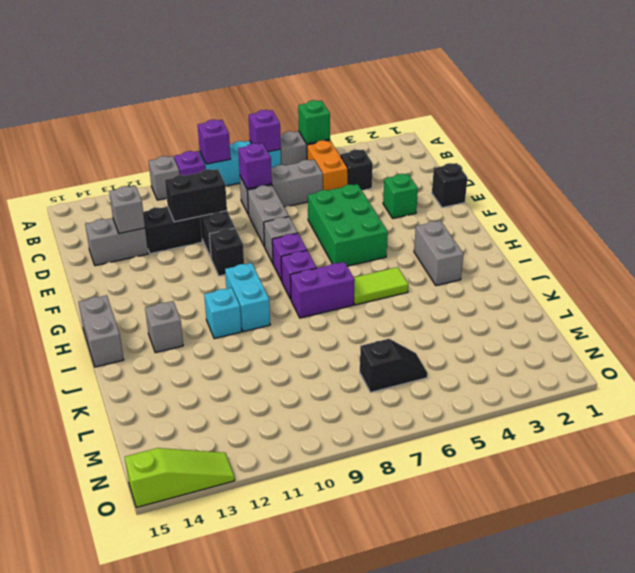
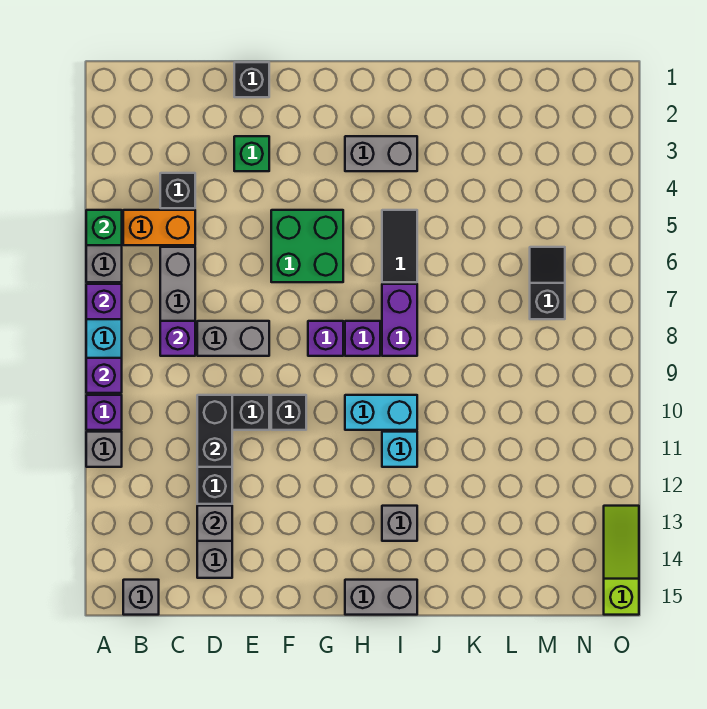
green 2x3 brick [308,184,388,266] -> green 2x2 brick [271,210,343,282]
grey 1x1 brick [264,217,298,263] -> grey 1x1 brick moved to [123,580,159,615]
lime 1x2 tile [354,267,408,305] -> black 1x2 tile [382,210,417,282]

